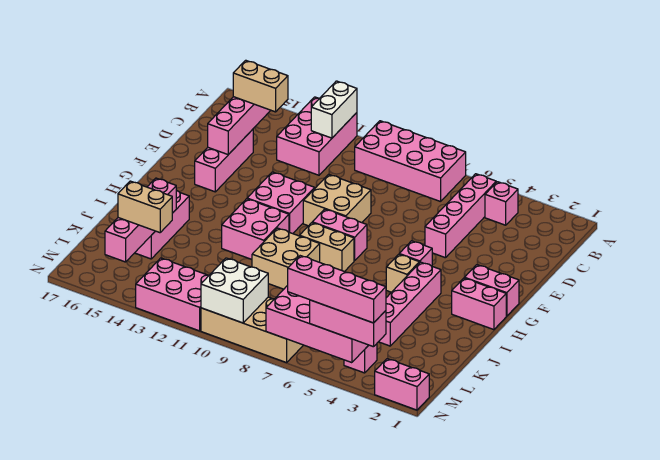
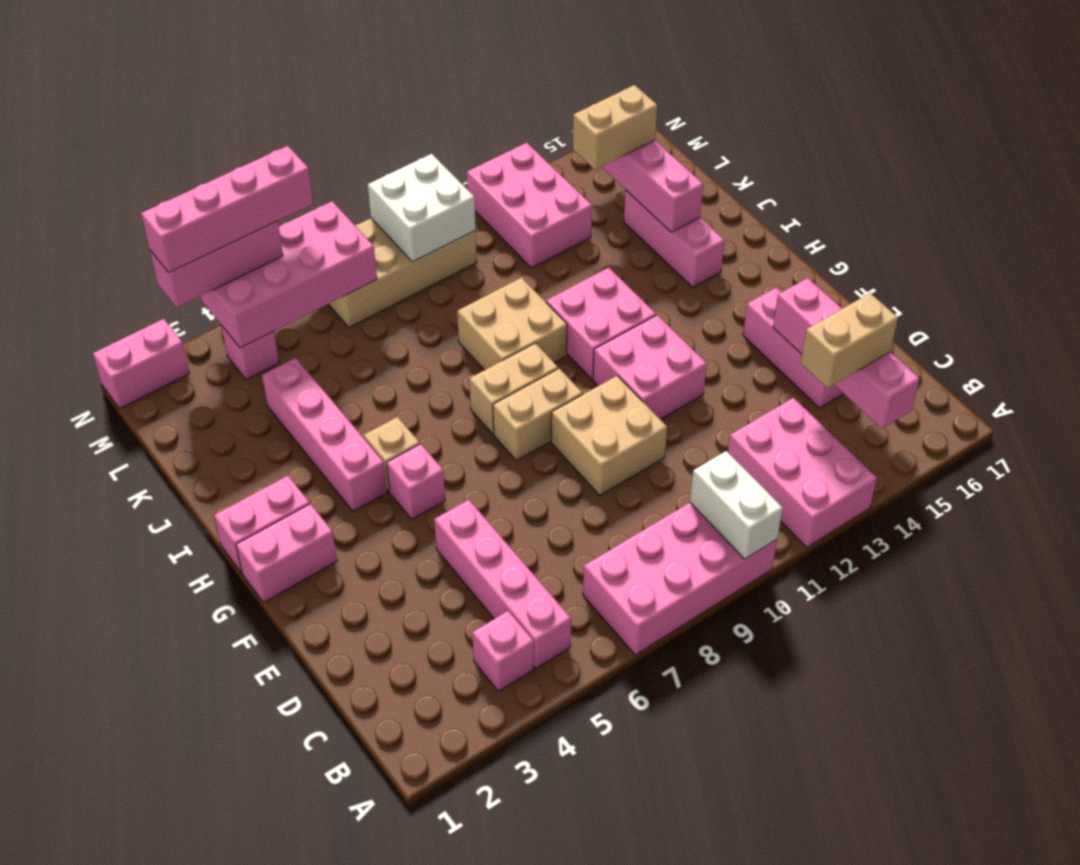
white 1x2 brick [311,81,357,138] -> white 1x2 brick moved to [690,451,783,559]
pink 1x2 brick [312,209,367,261] -> tan 1x2 brick [493,368,583,461]
pink 2x3 brick [136,258,209,331] -> pink 2x3 brick turned to [467,143,592,268]

